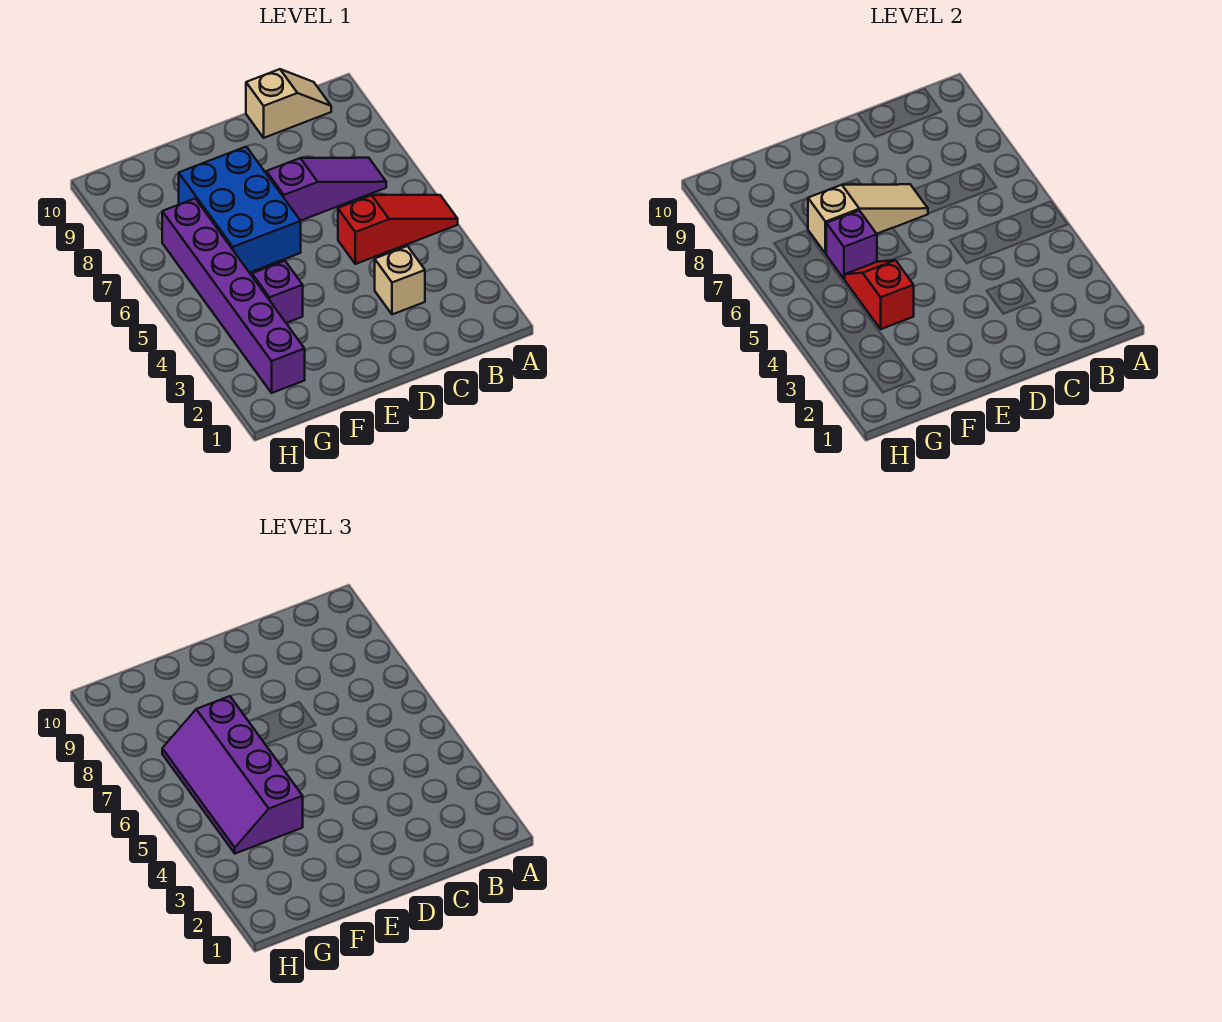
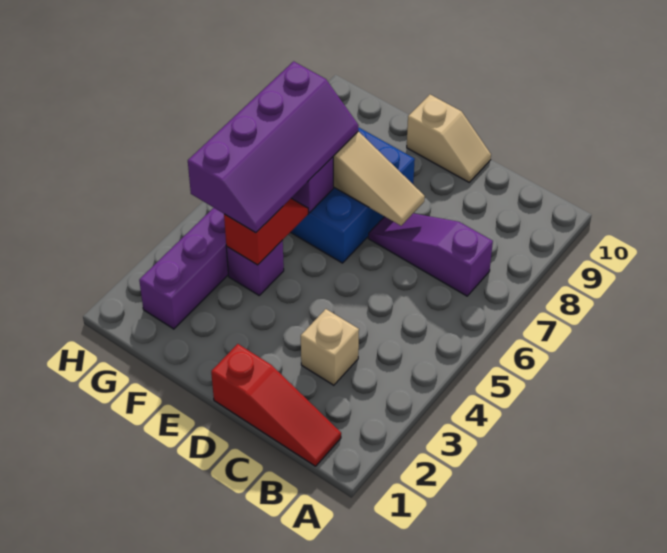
red 1x3 slope [338,195,458,264] -> red 1x3 slope moved to [211,344,341,466]
purple 1x3 slope [266,158,386,221] -> purple 1x3 slope turned to [368,213,493,296]
tan 1x2 slope [246,69,331,138] -> tan 1x2 slope moved to [407,95,491,182]
purple 2x4 slope [162,696,303,854] -> purple 2x4 slope turned to [188,61,359,233]

